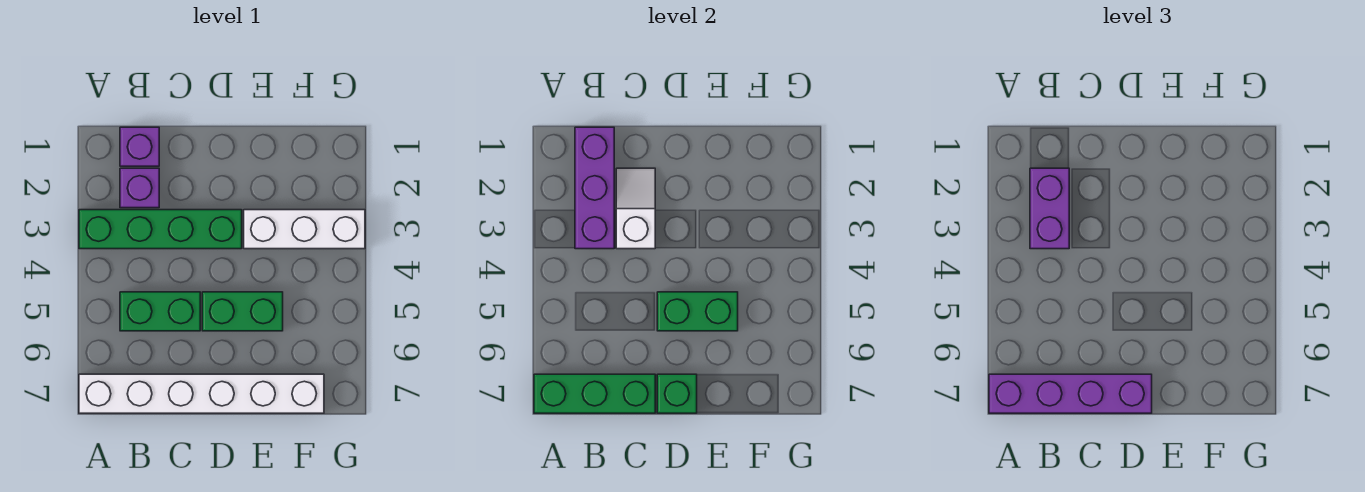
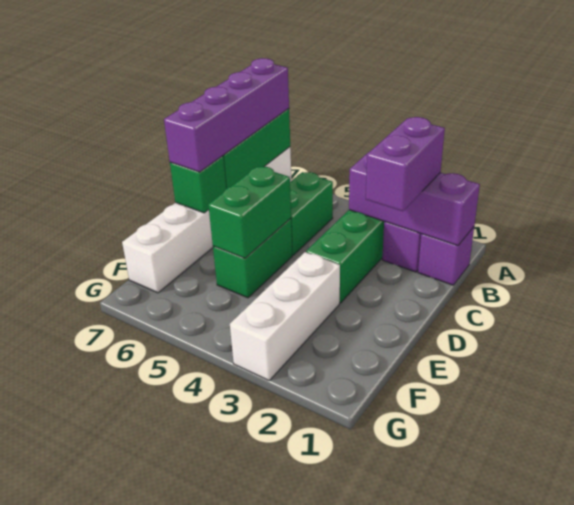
purple 1x2 brick [1030,168,1069,249] -> purple 1x2 brick turned to [366,117,445,211]
white 1x2 slope [616,168,655,249] -> none

